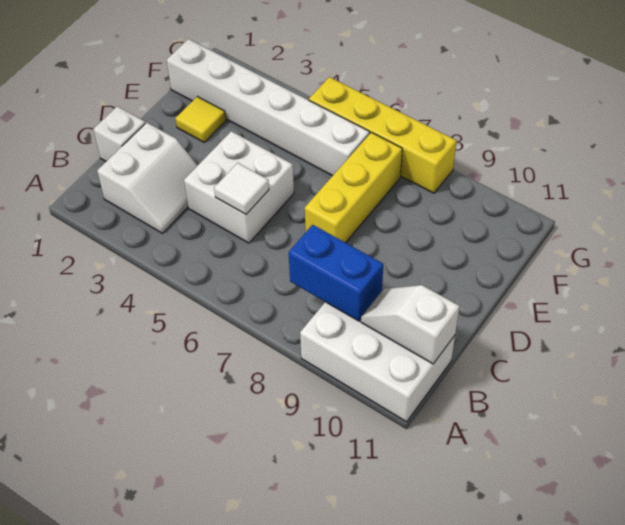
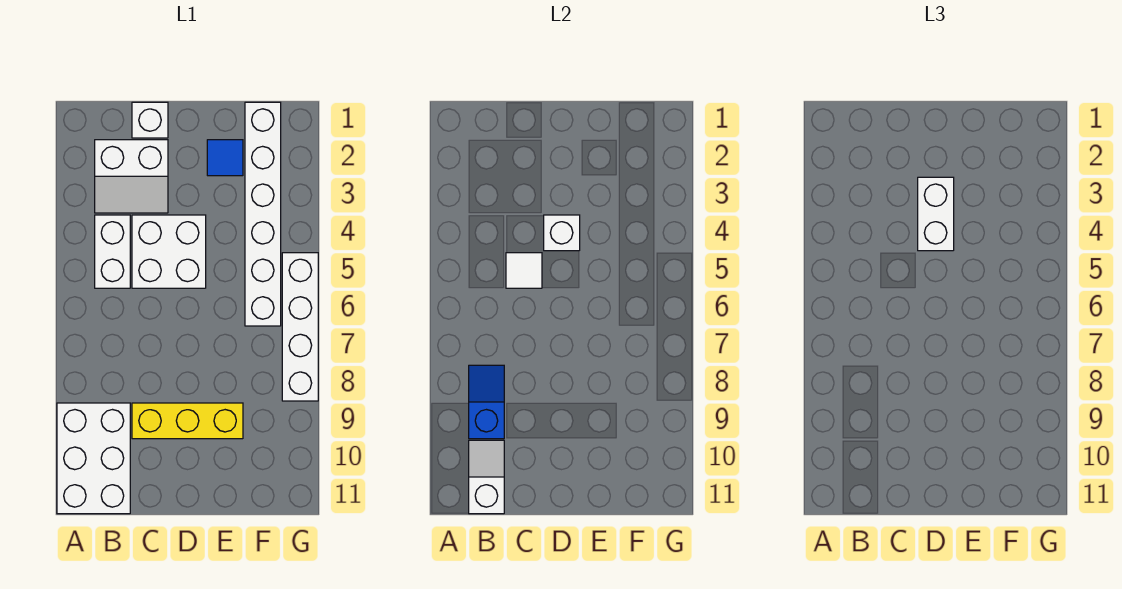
none -> white 1x2 brick [95,215,130,288]
blue 1x2 brick [289,225,383,321] -> blue 1x2 slope [469,365,504,439]
none -> white 1x2 brick [918,177,954,251]
none -> white 1x1 brick [544,215,580,251]
yellow 1x3 brick [305,132,402,243] -> yellow 1x3 brick moved to [132,403,243,439]
yellow 1x1 tile [175,97,226,142] -> blue 1x1 tile [207,140,243,176]
yellow 1x4 brick [309,77,457,193] -> white 1x4 brick [282,253,318,401]

